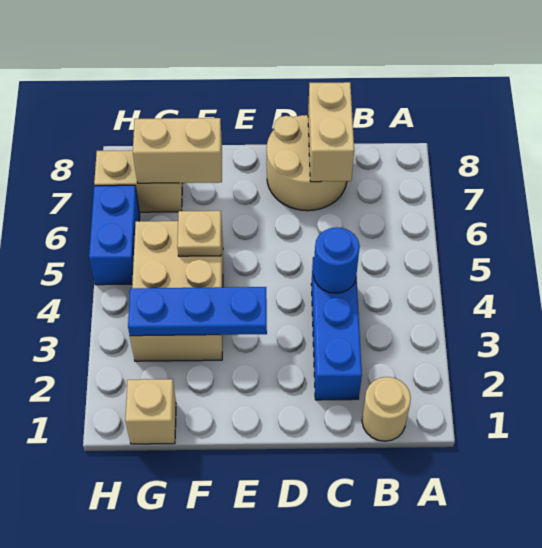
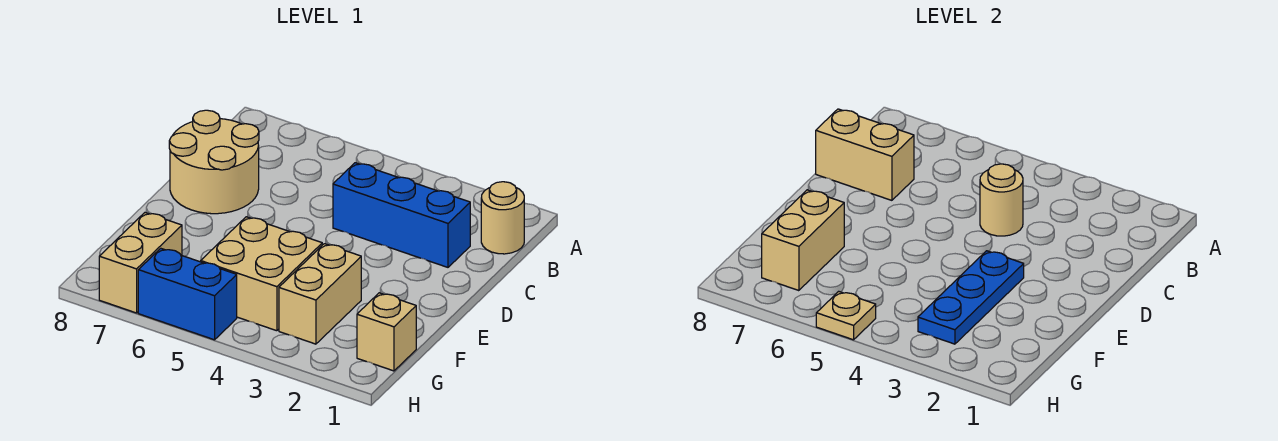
blue 1x1 round brick [314,227,360,293] -> tan 1x1 round brick [980,164,1023,236]
tan 1x1 plate [177,211,221,256] -> tan 1x1 plate moved to [816,291,876,340]

